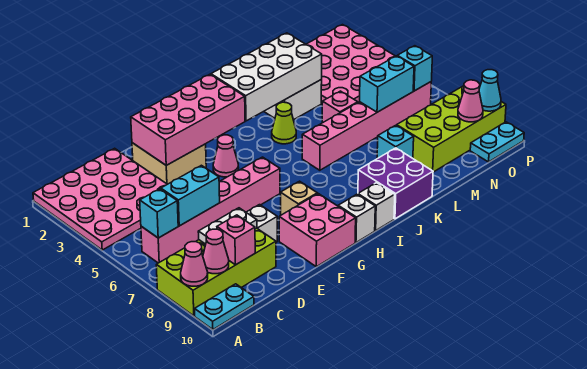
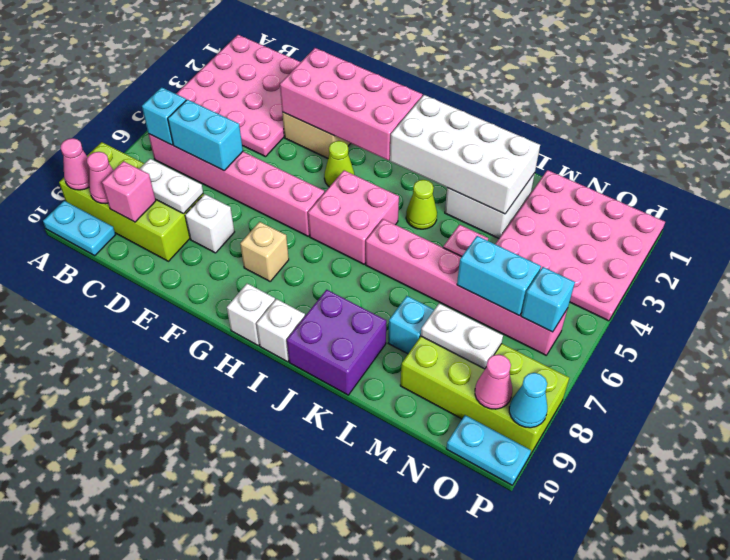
pink 2x2 brick [279,194,356,267] -> pink 2x2 brick moved to [308,170,399,264]
pink 1x1 cone [213,135,239,177] -> lime 1x1 cone [324,141,354,187]
none -> white 1x2 plate [421,303,503,369]

